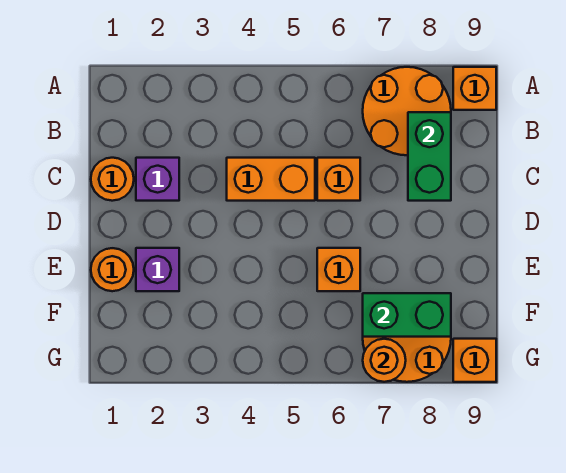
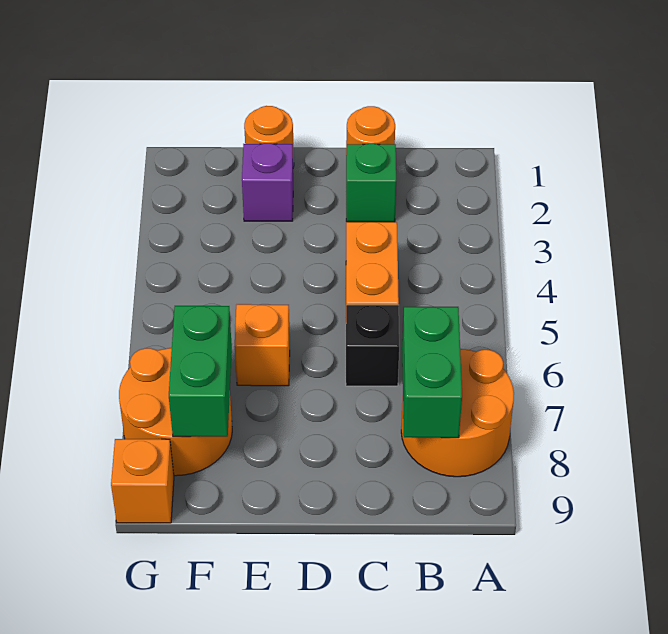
orange 1x1 brick [453,67,496,110] -> none
green 1x2 brick [408,112,451,201] -> green 1x2 brick turned to [402,307,462,438]
purple 1x1 brick [136,158,179,201] -> green 1x1 brick [346,144,396,222]
orange 1x1 brick [317,158,360,201] -> black 1x1 brick [346,305,399,386]
orange 1x1 round brick [363,339,406,382] -> none

